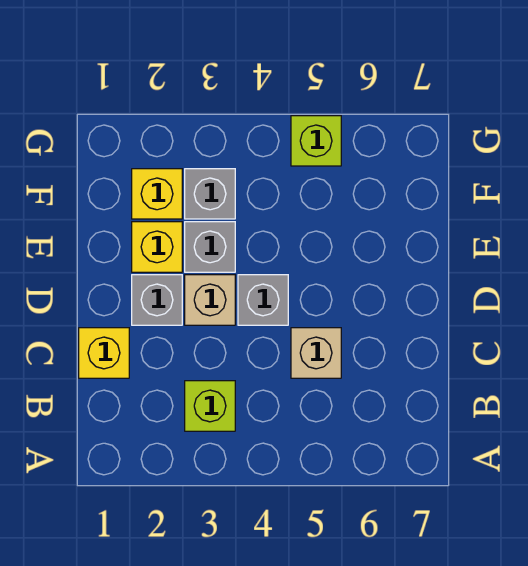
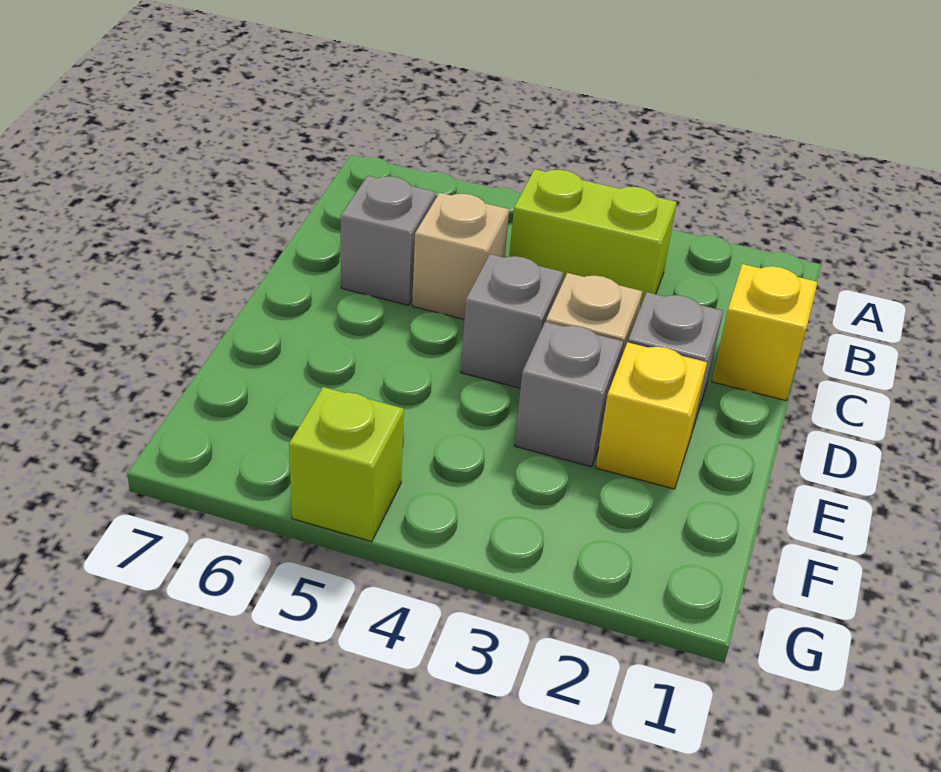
lime 1x1 brick [185,381,235,431] -> lime 1x2 brick [509,169,677,310]
yellow 1x1 brick [132,169,182,219] -> none
grey 1x1 brick [185,169,235,219] -> grey 1x1 brick moved to [341,176,436,305]

